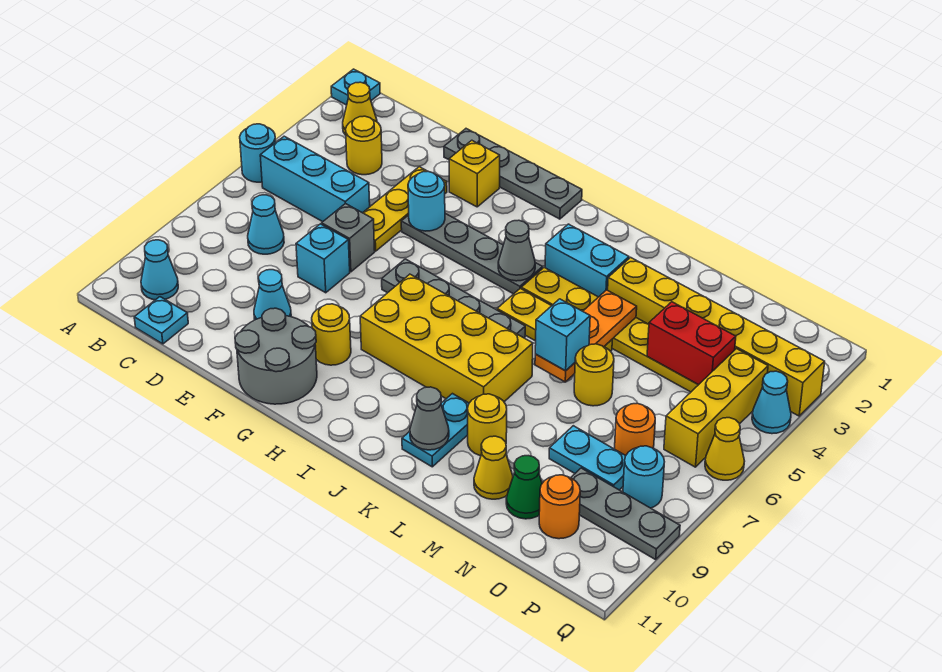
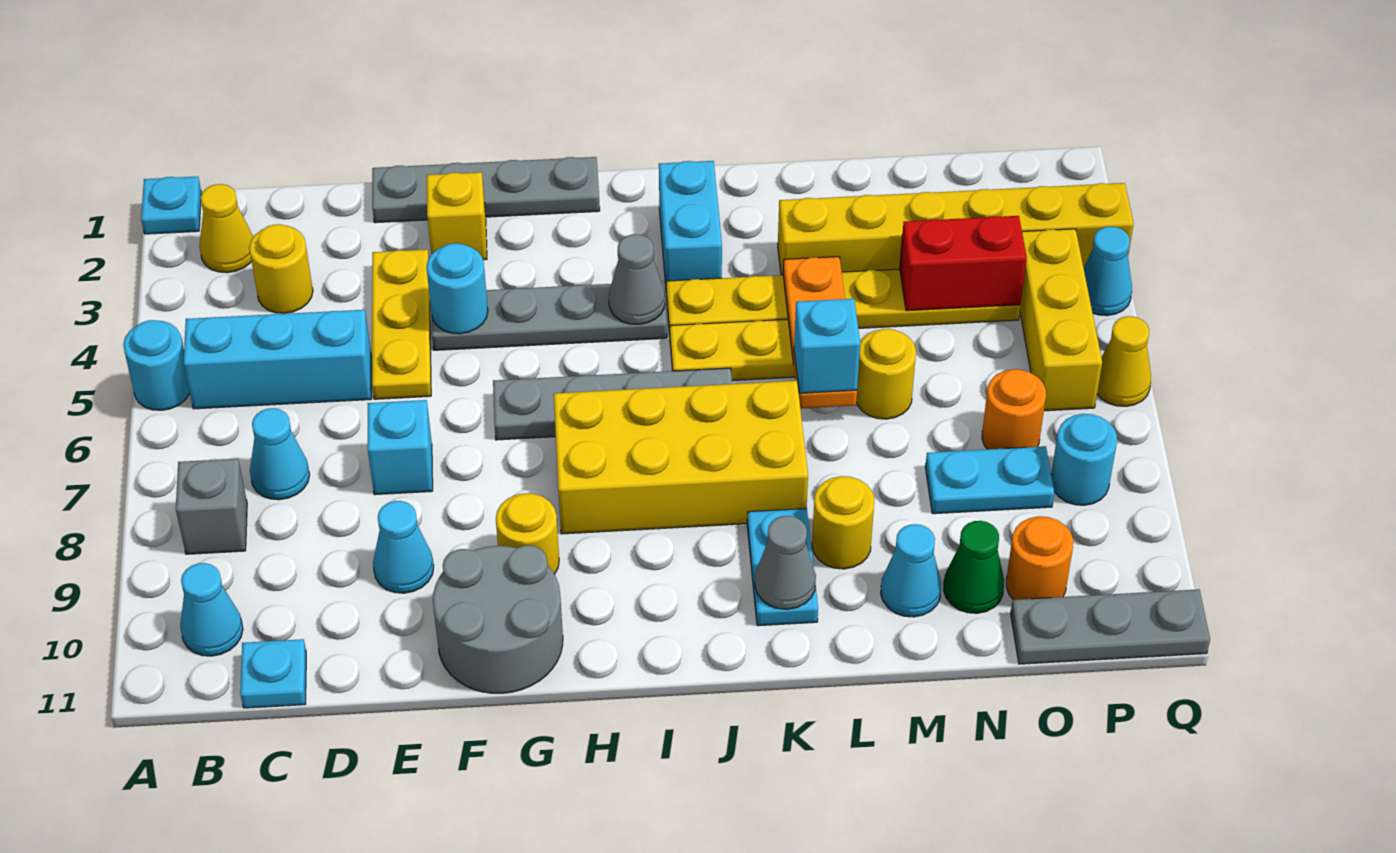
grey 1x1 brick [322,203,375,272] -> grey 1x1 brick moved to [176,459,247,554]
cyan 1x2 brick [545,224,629,297] -> cyan 1x2 brick turned to [659,161,722,285]
yellow 1x1 cone [474,436,513,499] -> cyan 1x1 cone [881,524,941,617]
grey 1x3 plate [571,468,680,560] -> grey 1x3 plate moved to [1011,589,1210,664]

